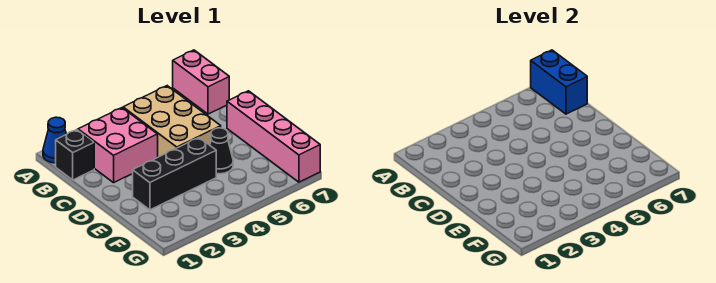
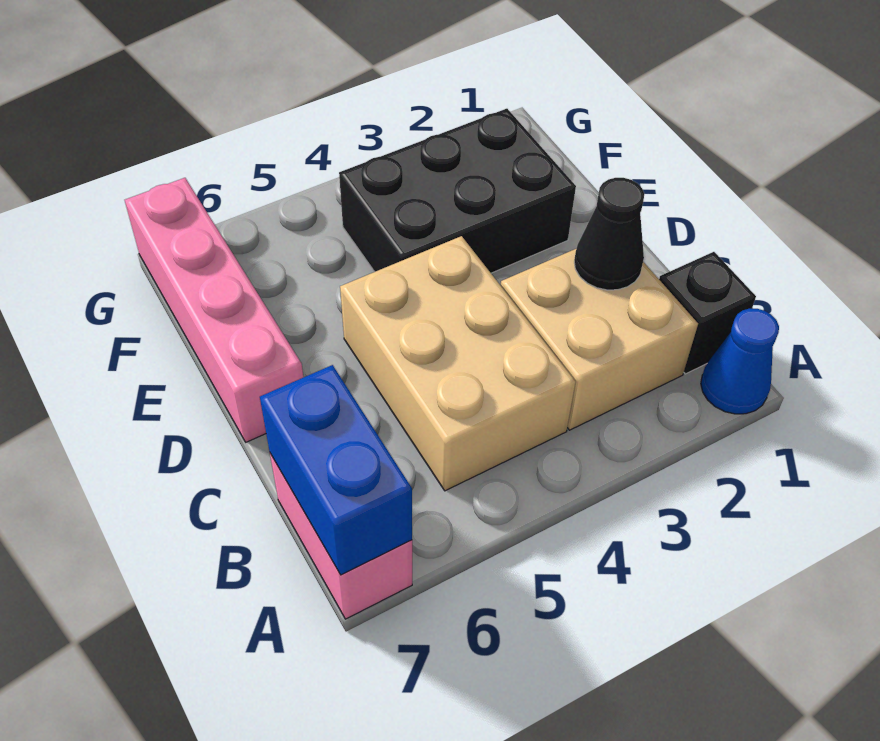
pink 2x2 brick [78,108,158,183] -> tan 2x2 brick [501,249,698,430]
black 1x3 brick [133,138,216,210] -> black 2x3 brick [339,109,576,273]
black 1x1 cone [210,128,233,174] -> black 1x1 cone moved to [574,178,644,290]

